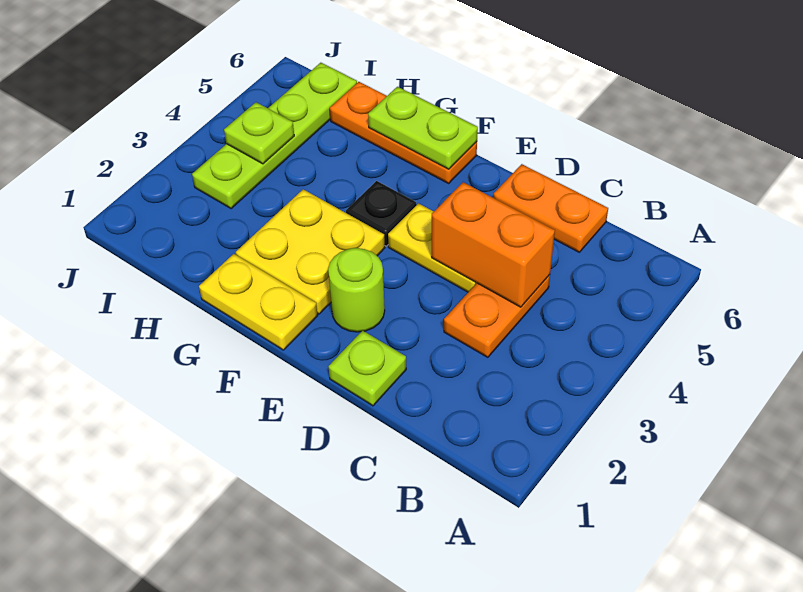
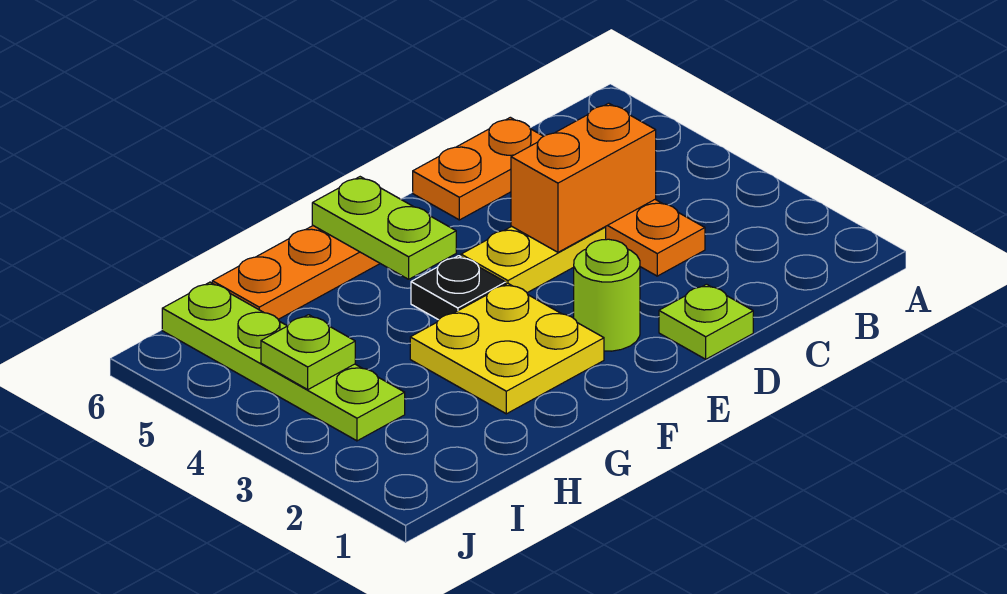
yellow 1x2 plate [199,254,318,350] -> none
lime 1x2 plate [368,87,478,169] -> lime 1x2 plate turned to [312,177,456,279]

